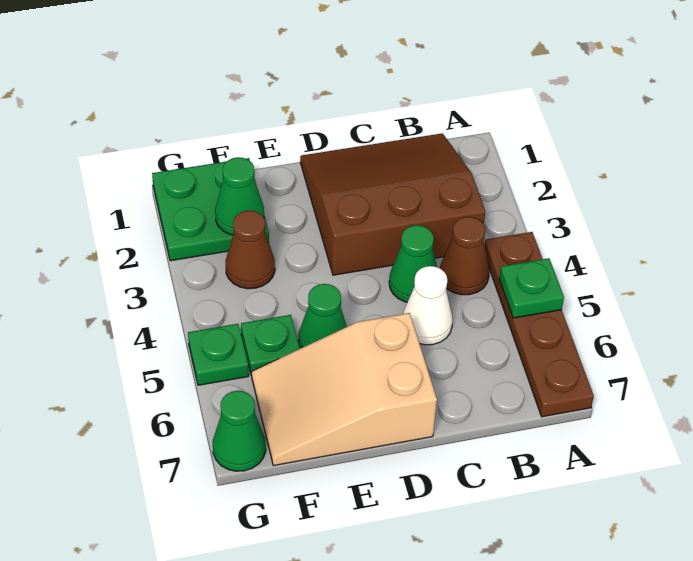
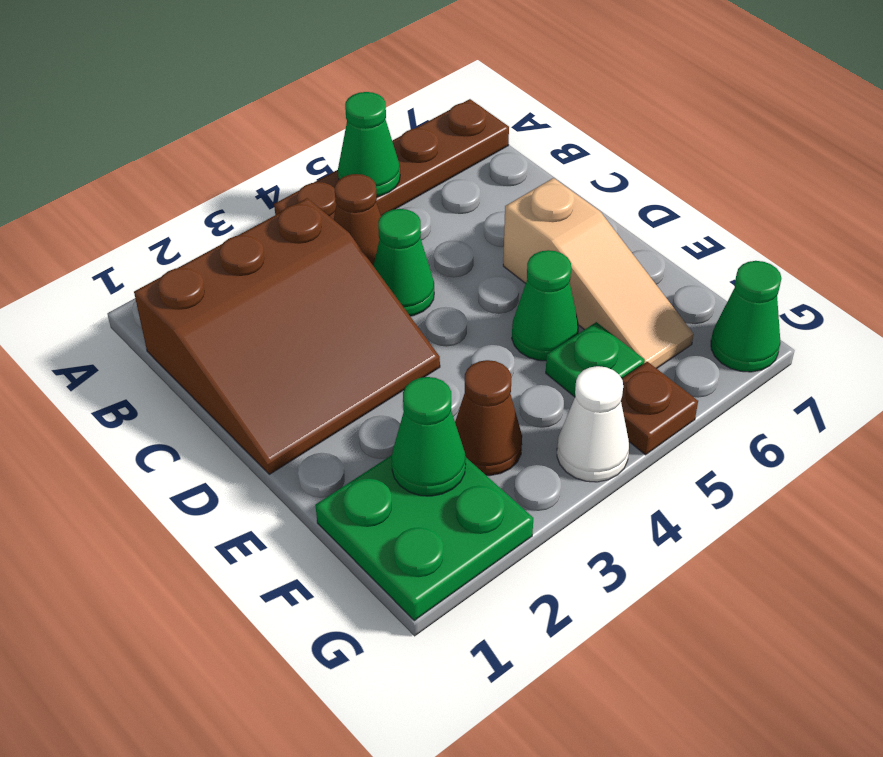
green 1x1 plate [499,258,564,318] -> green 1x1 cone [338,92,400,196]
brown 3x3 slope [300,133,485,275] -> brown 3x3 slope turned to [134,198,440,474]
white 1x1 cone [403,266,453,345] -> white 1x1 cone moved to [557,366,629,482]
tan 2x3 slope [252,313,437,466] -> tan 1x3 slope [503,178,694,369]
green 1x1 plate [188,324,249,385] -> brown 1x1 plate [621,362,698,455]

